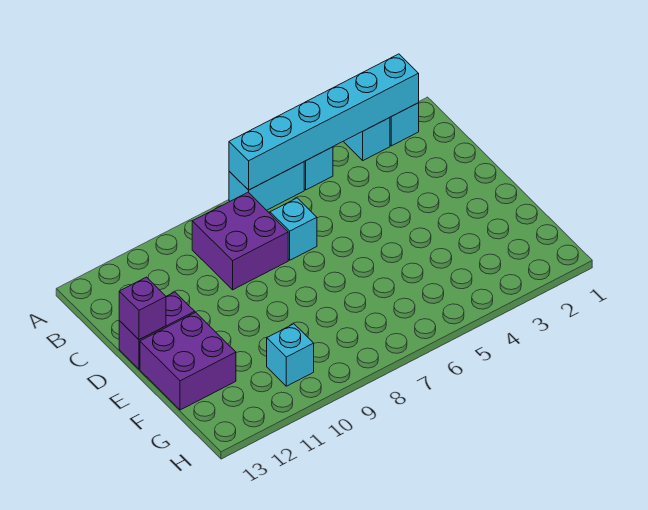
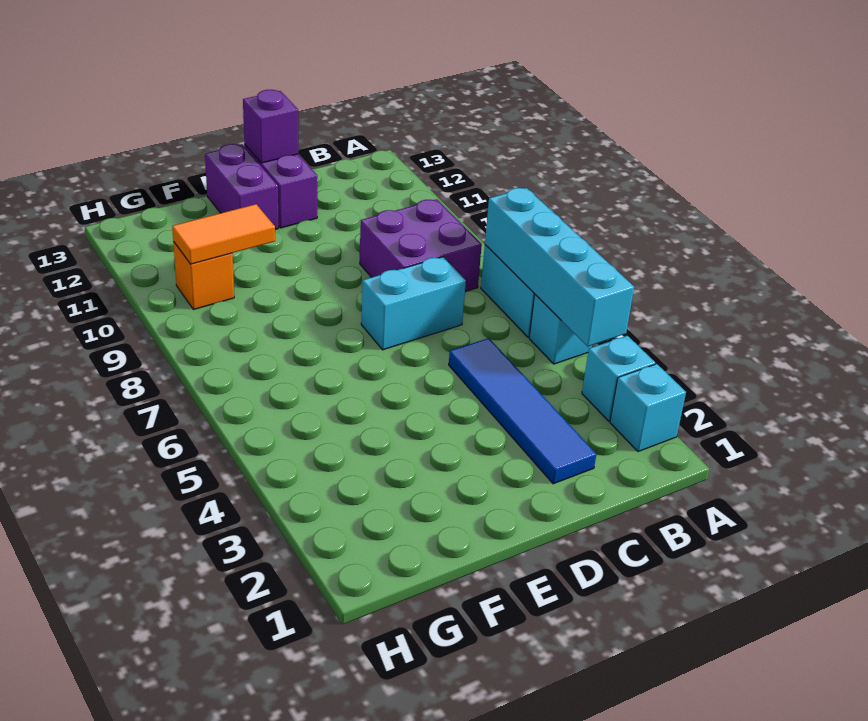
cyan 1x6 brick [229,54,419,190] -> cyan 1x4 brick [485,188,634,346]
none -> blue 1x4 tile [449,338,596,484]
cyan 1x1 brick [270,198,317,260] -> cyan 1x2 brick [361,257,466,350]
purple 2x2 brick [140,312,236,410] -> purple 1x2 brick [205,144,279,229]
none -> orange 1x2 tile [172,204,275,264]
cyan 1x1 brick [267,324,314,386] -> orange 1x1 brick [173,242,234,310]

